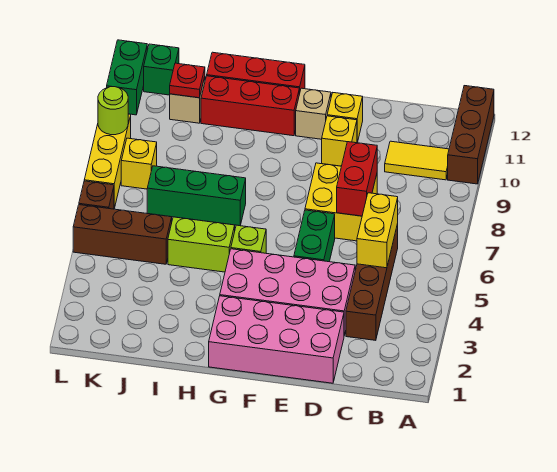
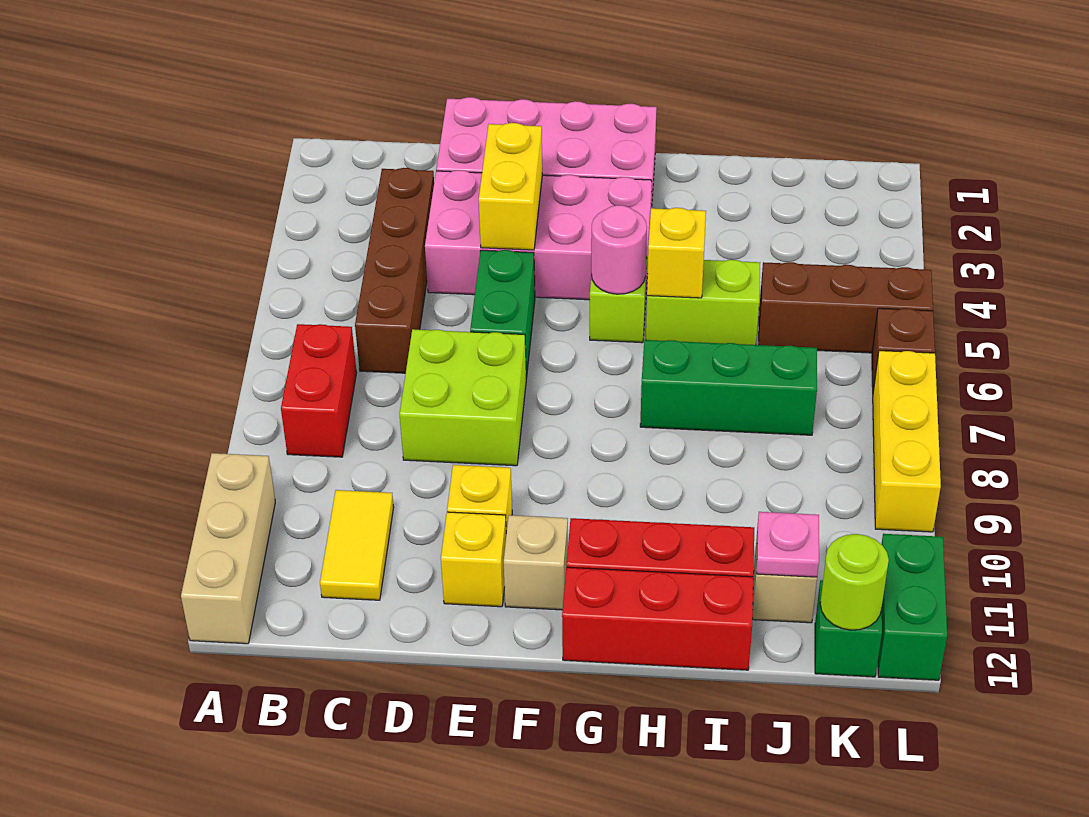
brown 1x3 brick [448,86,494,184] -> tan 1x3 brick [181,453,275,644]
yellow 1x2 tile [385,141,449,180] -> yellow 1x2 tile turned to [320,490,394,600]
yellow 1x2 brick [357,193,398,268] -> yellow 1x2 brick moved to [479,123,542,250]
yellow 2x2 brick [305,163,377,241] -> lime 2x2 brick [399,329,526,466]
red 1x2 brick [337,142,377,216] -> red 1x2 brick moved to [281,324,357,457]
none -> pink 1x1 round brick [591,205,647,294]
red 1x1 plate [170,63,205,98] -> pink 1x1 plate [757,512,819,577]
yellow 1x1 brick [121,138,157,189] -> yellow 1x1 brick moved to [647,208,706,298]
lime 1x1 round brick [98,87,128,135] -> lime 1x1 round brick moved to [820,534,889,630]

